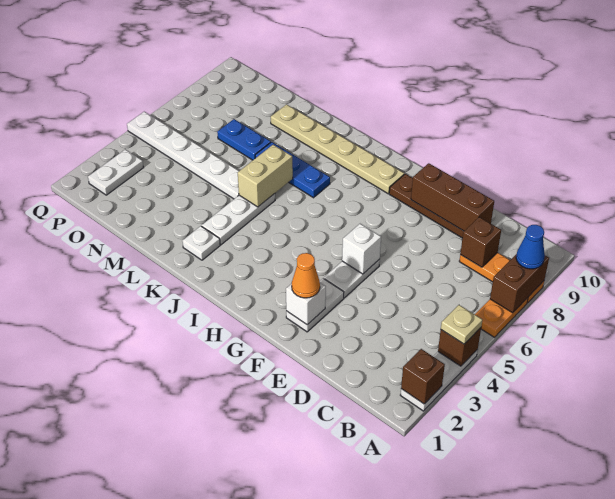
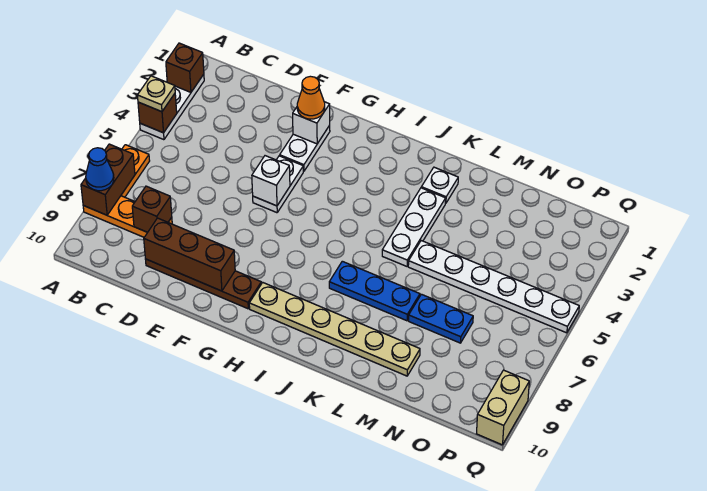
tan 1x2 brick [238,145,293,207] -> tan 1x2 brick moved to [477,370,529,445]
white 1x2 plate [88,149,144,195] -> none

